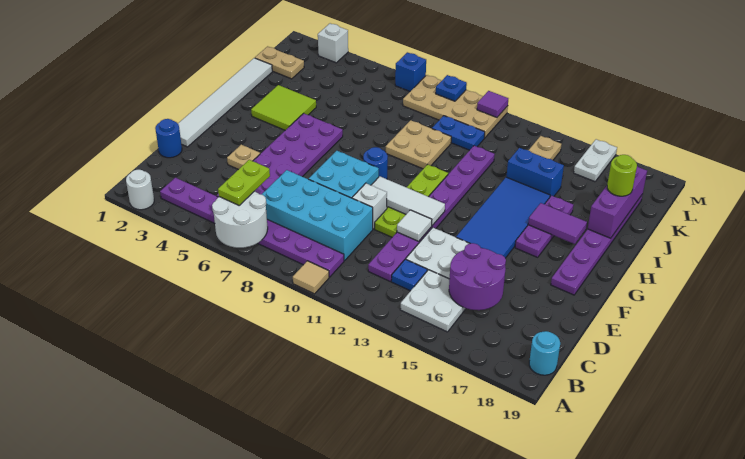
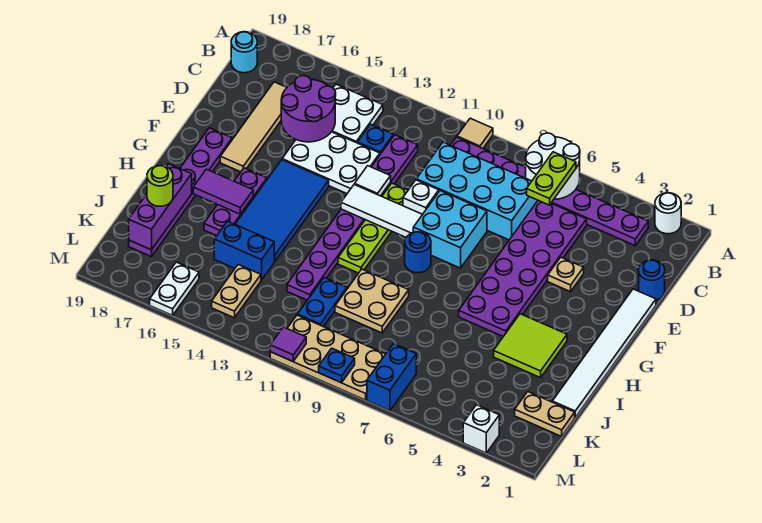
none -> tan 1x4 tile [220,82,287,172]
blue 1x2 plate [432,116,485,150] -> blue 1x2 plate turned to [297,278,347,327]
blue 1x1 brick [395,52,426,91] -> blue 1x2 brick [367,344,416,411]

